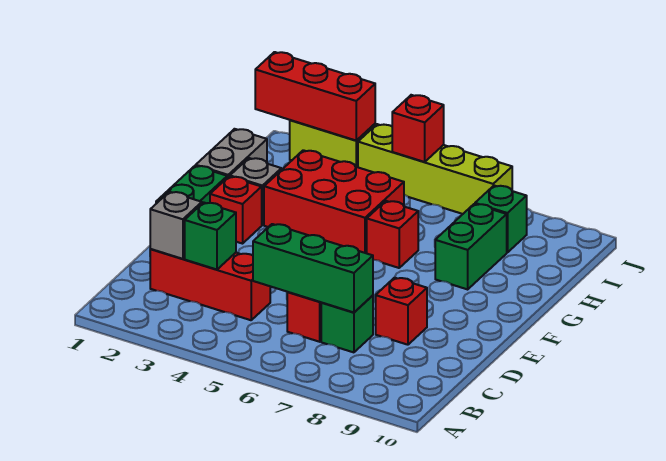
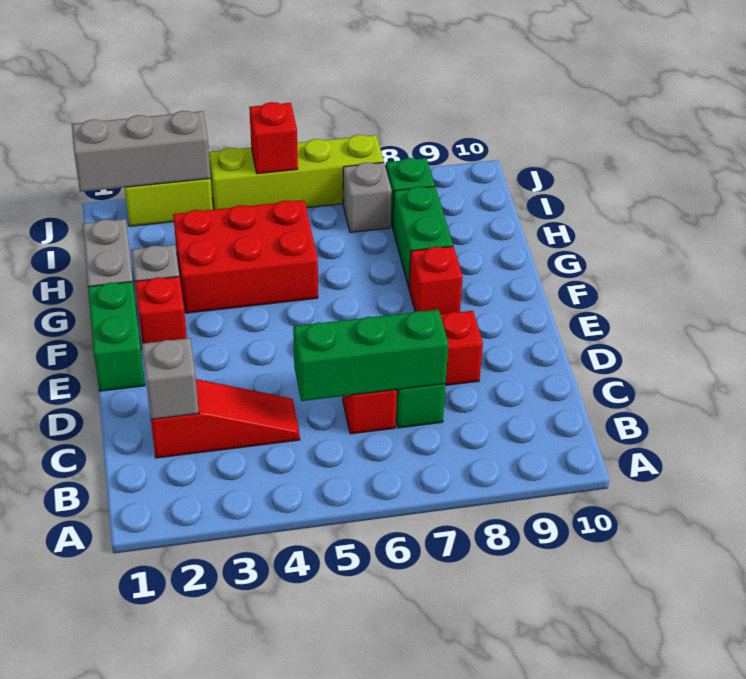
red 1x3 brick [150,249,270,320] -> red 1x3 slope [151,379,300,458]
green 1x1 brick [185,202,236,270] -> none
red 1x1 brick [367,201,418,268] -> red 1x1 brick moved to [409,246,463,314]
none -> grey 1x1 brick [343,162,392,232]
red 1x3 brick [255,52,375,141] -> grey 1x3 brick [72,111,211,192]

